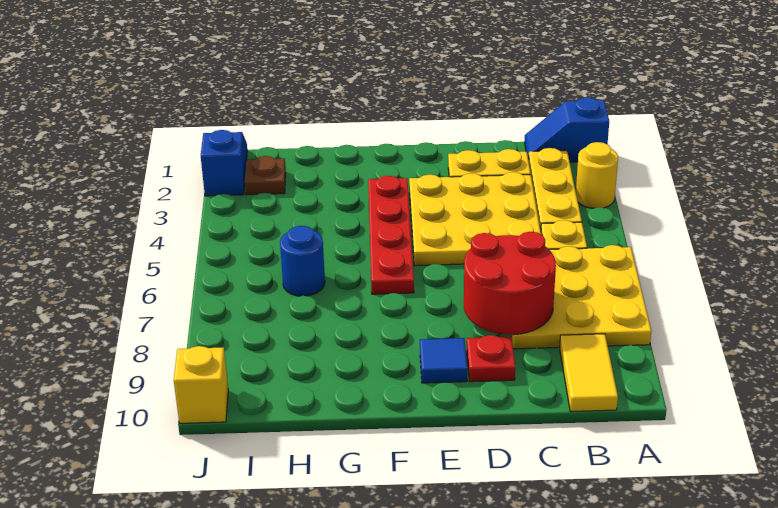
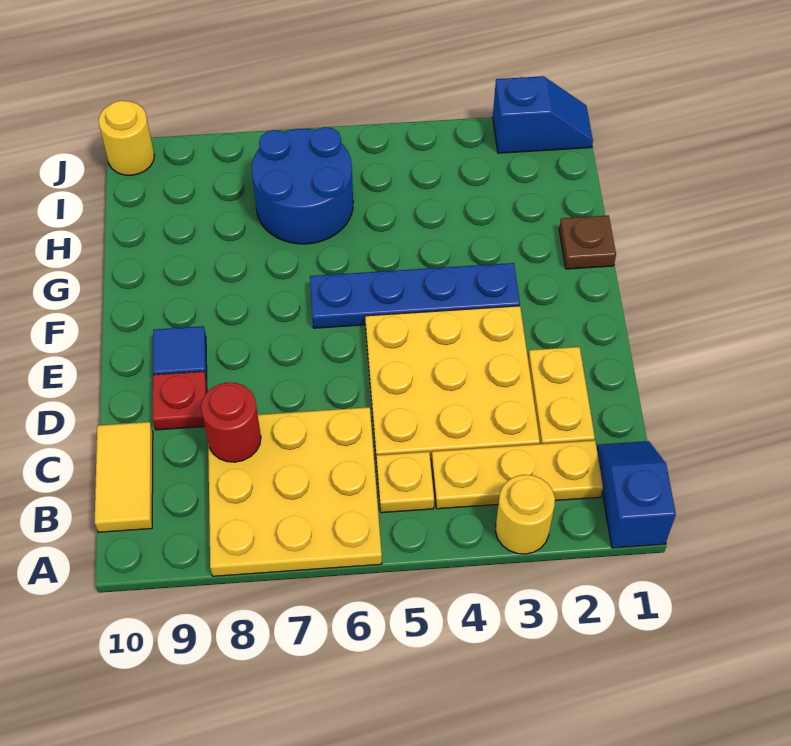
yellow 1x2 tile [560,334,618,412] -> yellow 1x2 tile turned to [95,422,153,532]
red 2x2 round brick [464,232,556,335] -> red 1x1 round brick [201,382,261,462]
red 1x4 plate [368,176,414,294] -> blue 1x4 plate [310,263,520,328]
blue 1x1 round brick [280,226,325,296] -> blue 2x2 round brick [252,127,353,244]
brown 1x1 plate [245,156,286,195] -> brown 1x1 plate moved to [559,215,616,269]
yellow 1x1 brick [174,346,228,423] -> yellow 1x1 round brick [99,100,154,175]

